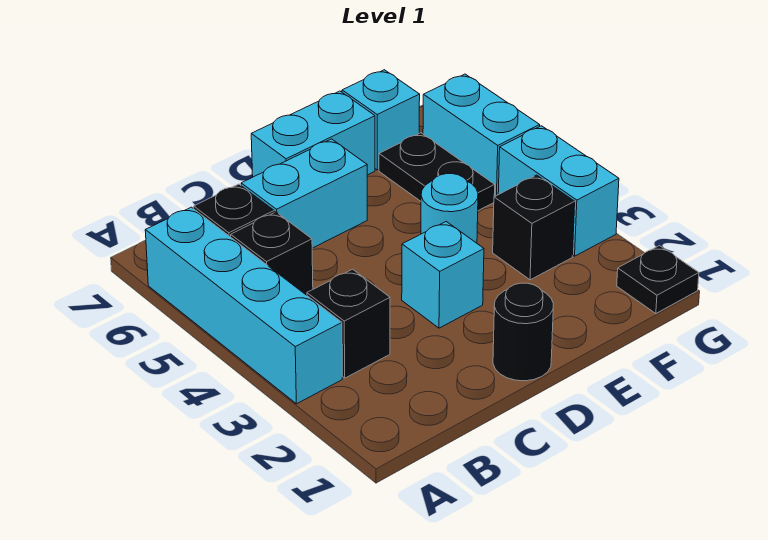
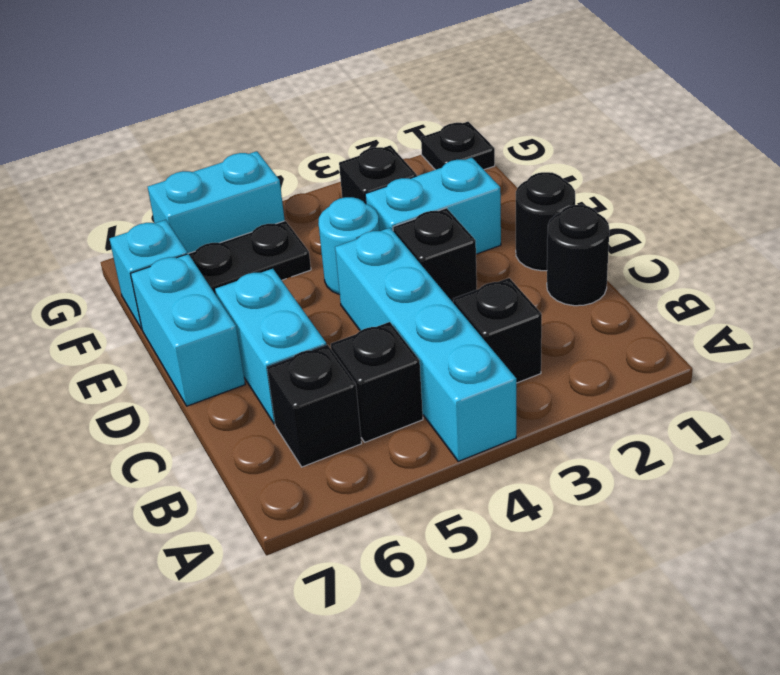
cyan 1x4 brick [145,207,342,404] -> cyan 1x4 brick turned to [335,228,516,462]
none -> black 1x1 round brick [547,205,609,306]
cyan 1x1 brick [402,222,484,328] -> black 1x1 brick [393,208,477,302]
cyan 1x2 brick [498,126,619,256] -> cyan 1x2 brick moved to [365,158,501,254]

